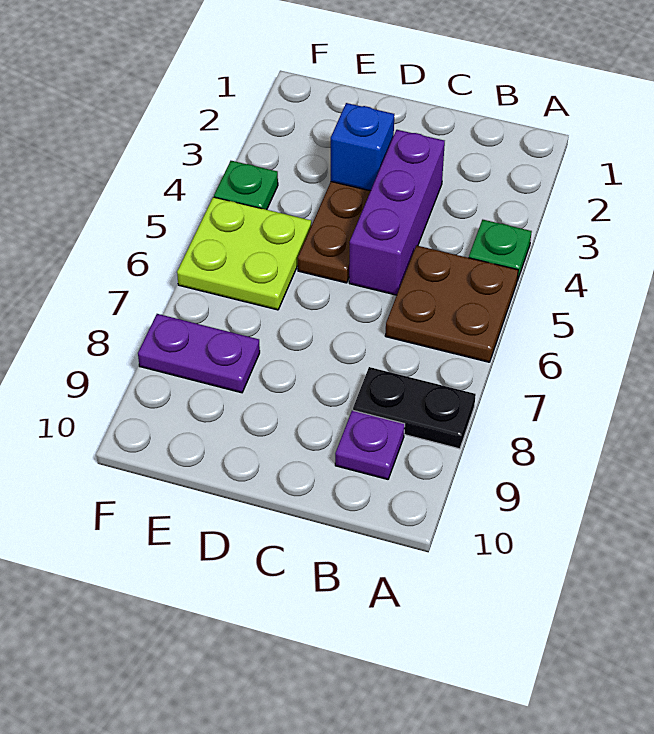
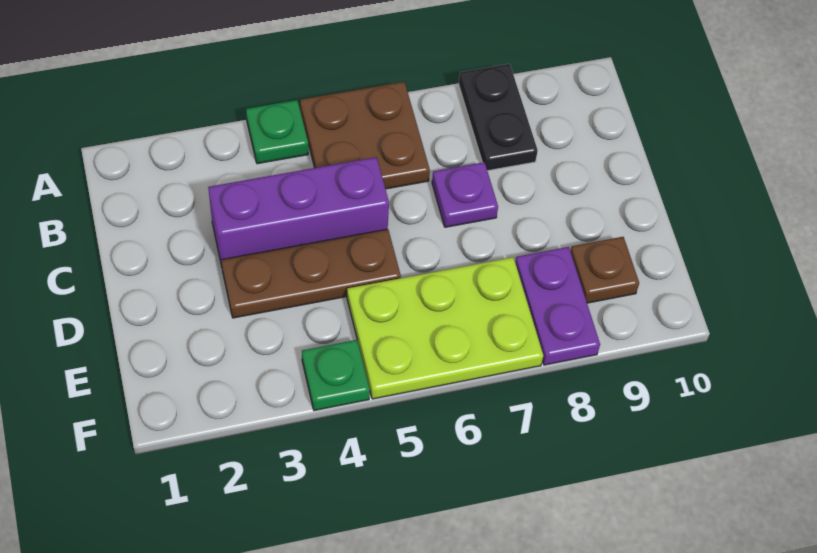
purple 1x1 plate [335,410,405,479] -> purple 1x1 plate moved to [432,162,498,227]
blue 1x1 brick [331,103,394,191] -> none
lime 2x2 plate [177,197,311,310] -> lime 2x3 plate [347,257,543,399]
none -> brown 1x1 plate [570,237,639,303]

